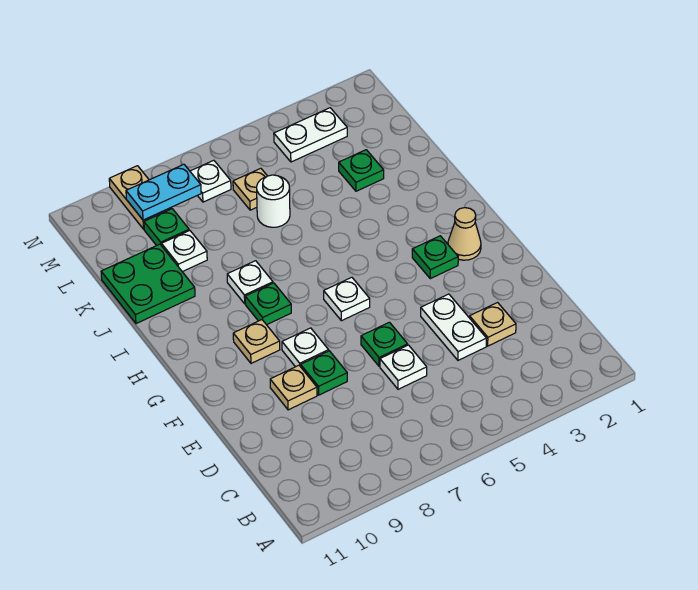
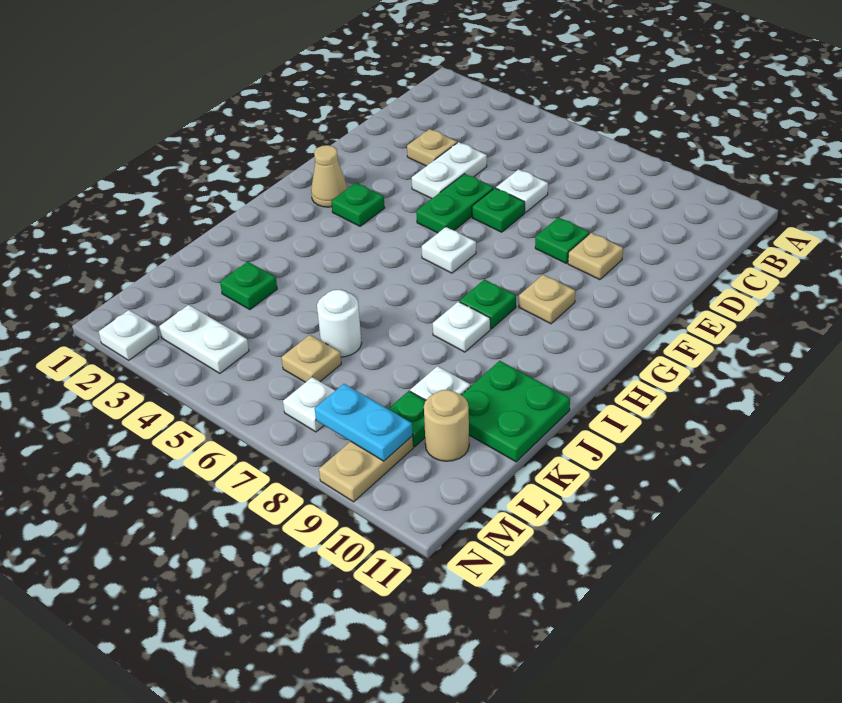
none -> green 1x2 plate [416,174,493,233]
white 1x1 plate [282,328,329,367] -> white 1x1 plate moved to [99,310,159,360]
none -> tan 1x1 round brick [424,390,469,461]

